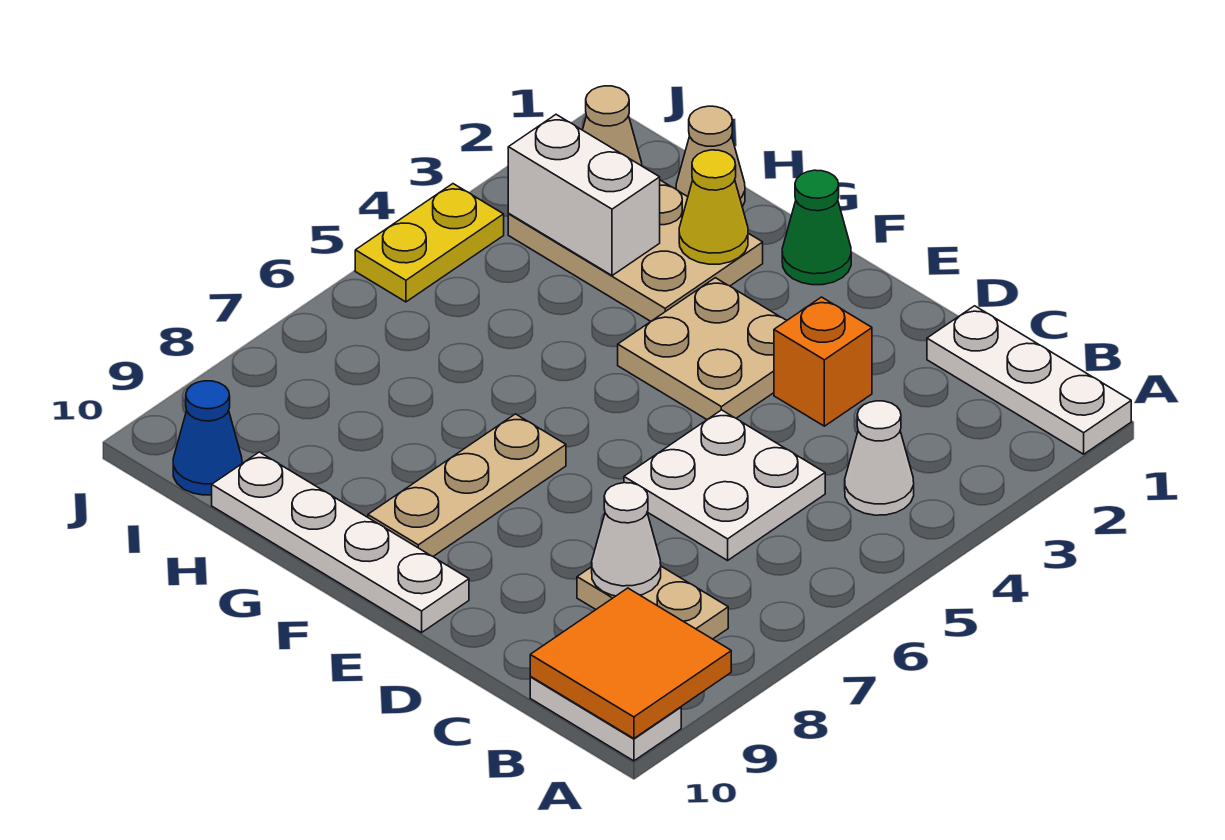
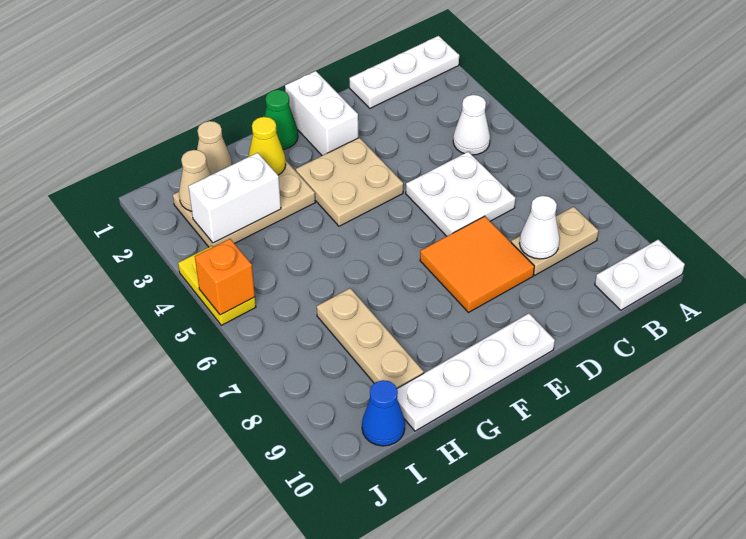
orange 2x2 tile [530,588,731,739] -> orange 2x2 tile moved to [420,216,534,312]
orange 1x1 brick [774,297,872,426] -> orange 1x1 brick moved to [195,239,255,315]
none -> white 1x2 brick [285,71,358,156]
tan 1x3 plate [368,414,566,556] -> tan 1x3 plate moved to [317,288,424,388]

